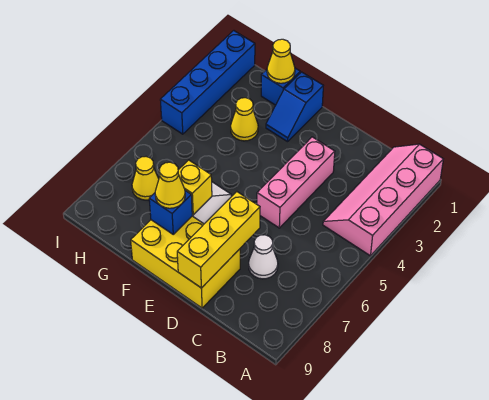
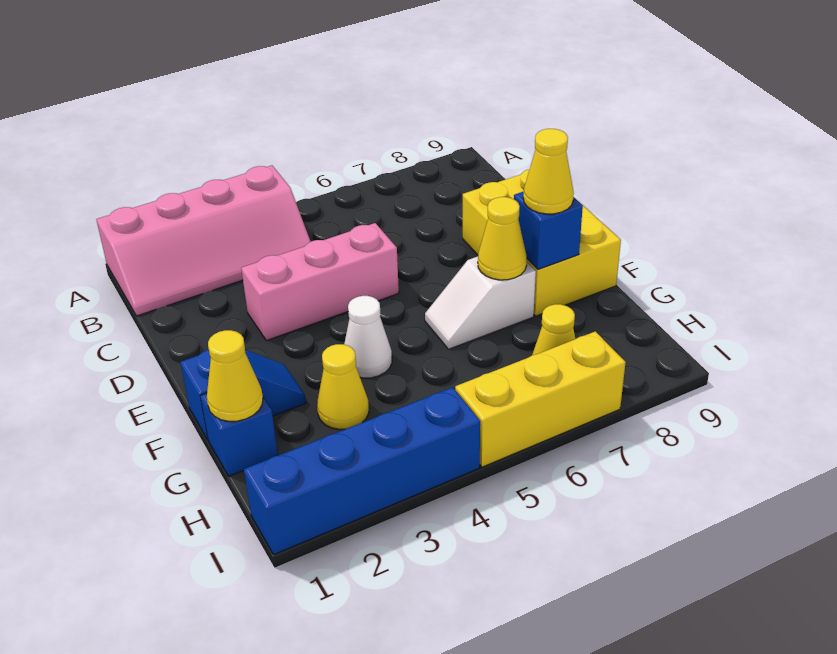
white 1x1 cone [249,235,278,279] -> white 1x1 cone moved to [344,296,392,378]
yellow 1x3 brick [177,192,260,288] -> yellow 1x3 brick moved to [455,331,626,467]
yellow 1x1 brick [178,160,212,215] -> yellow 1x1 cone [478,197,527,280]

